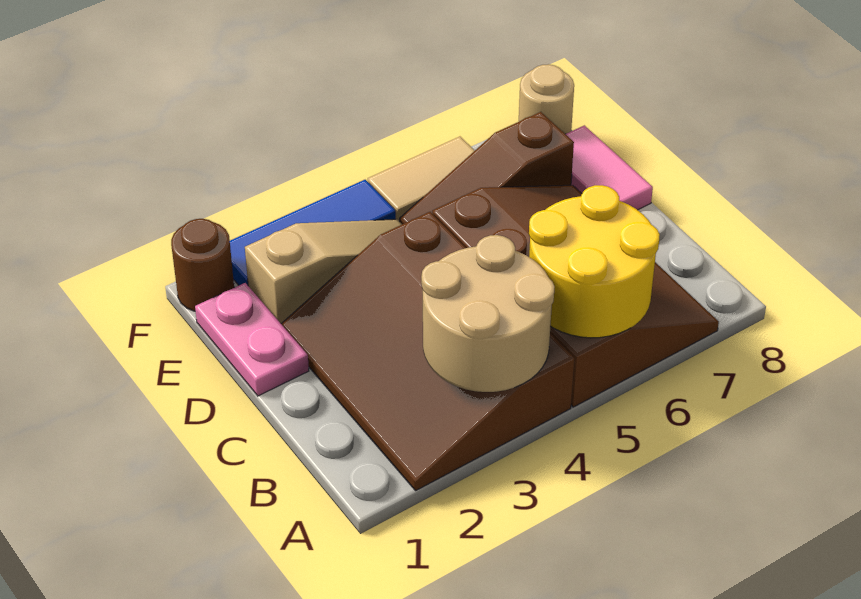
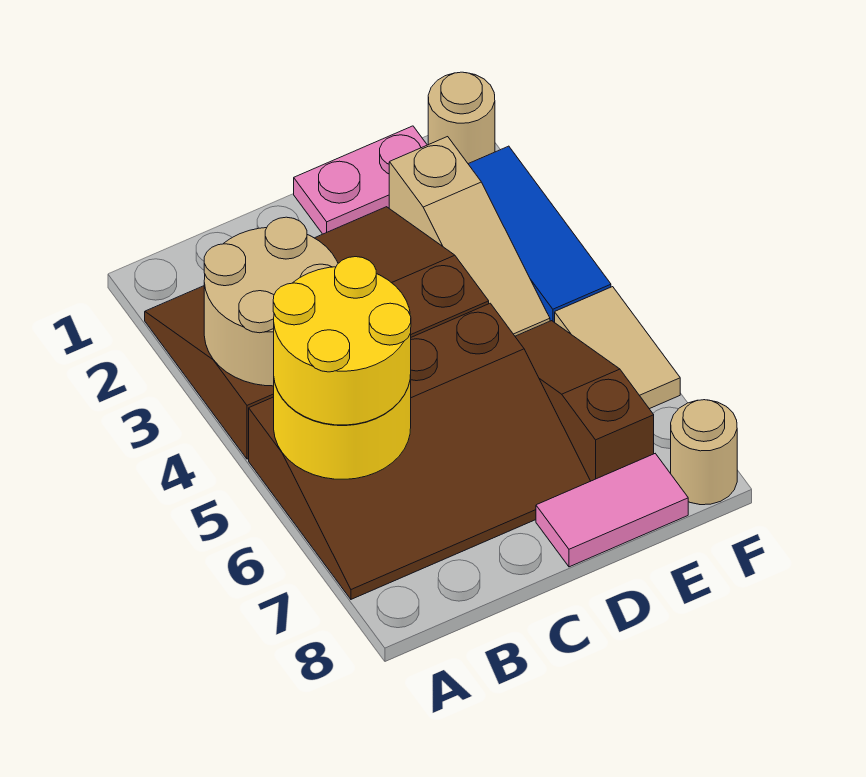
none -> yellow 2x2 round brick [273,257,411,425]
brown 1x1 round brick [171,219,234,311] -> tan 1x1 round brick [428,72,495,164]

